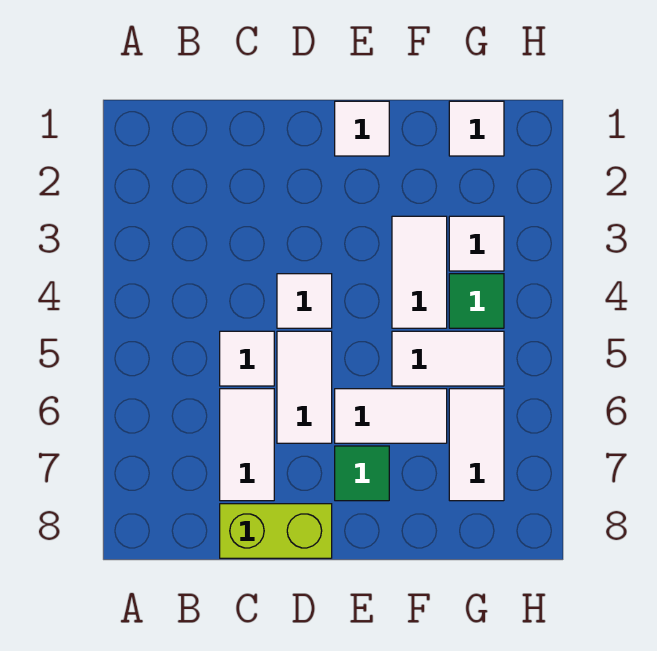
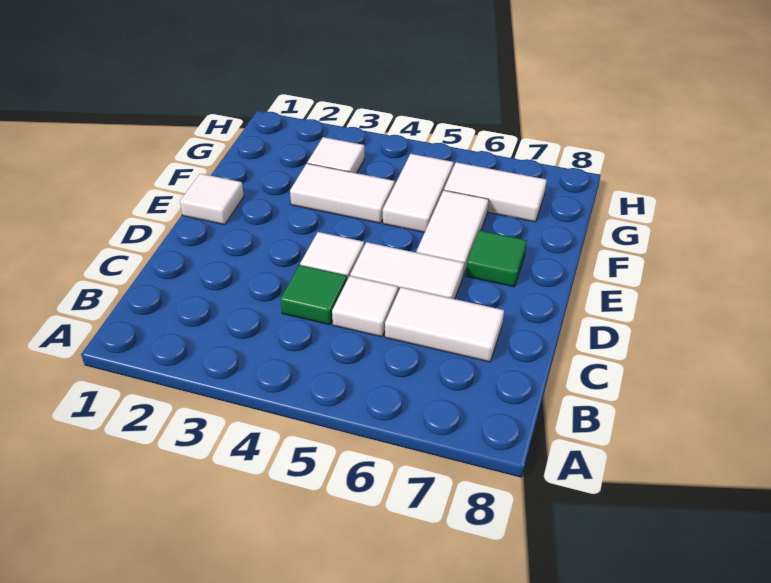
lime 1x2 brick [220,504,332,558] -> none
white 1x1 tile [449,101,504,156] -> none
green 1x1 tile [449,274,504,328] -> green 1x1 tile moved to [280,265,347,325]

